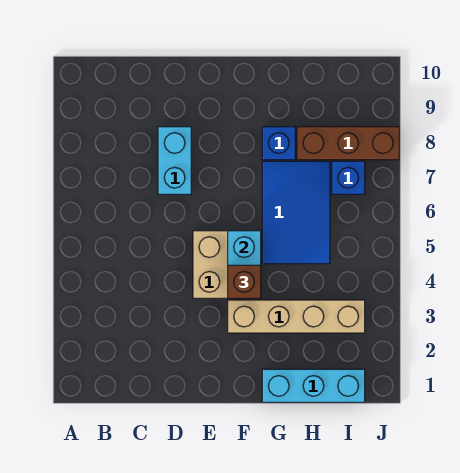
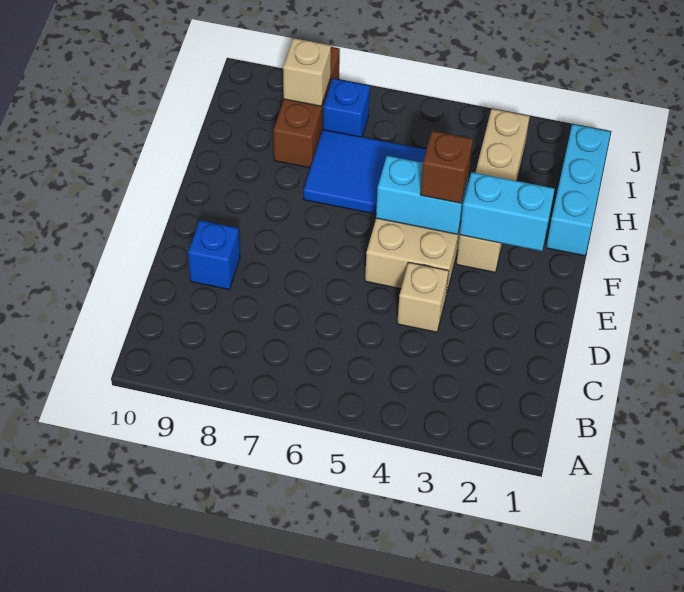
none -> tan 1x1 brick [397,262,449,332]
cyan 1x2 brick [158,127,191,194] -> cyan 1x2 brick moved to [460,172,554,251]
blue 1x1 brick [262,127,295,160] -> blue 1x1 brick moved to [188,220,240,289]
none -> tan 1x1 brick [283,38,331,106]

